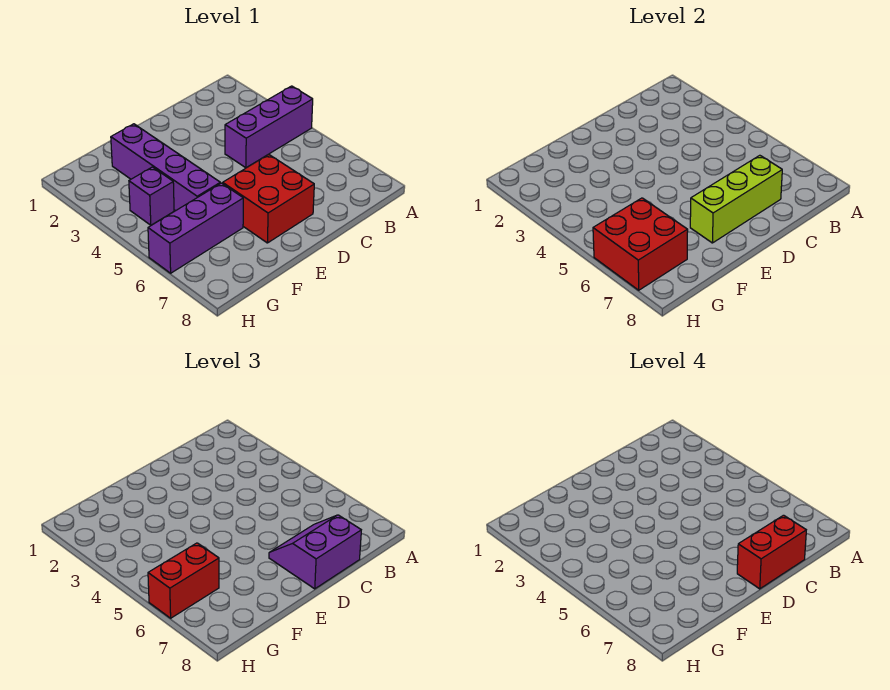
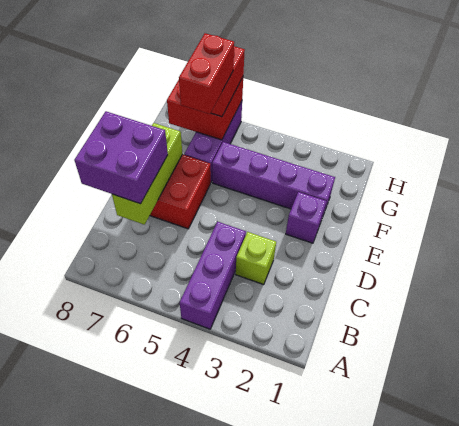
none -> lime 1x1 brick [236,232,276,285]
purple 2x2 slope [269,515,361,589] -> purple 2x2 brick [74,111,168,204]
red 1x2 brick [737,515,806,589] -> red 1x2 brick moved to [179,33,234,114]
purple 1x1 brick [129,167,174,225] -> purple 1x1 brick moved to [286,192,326,243]

